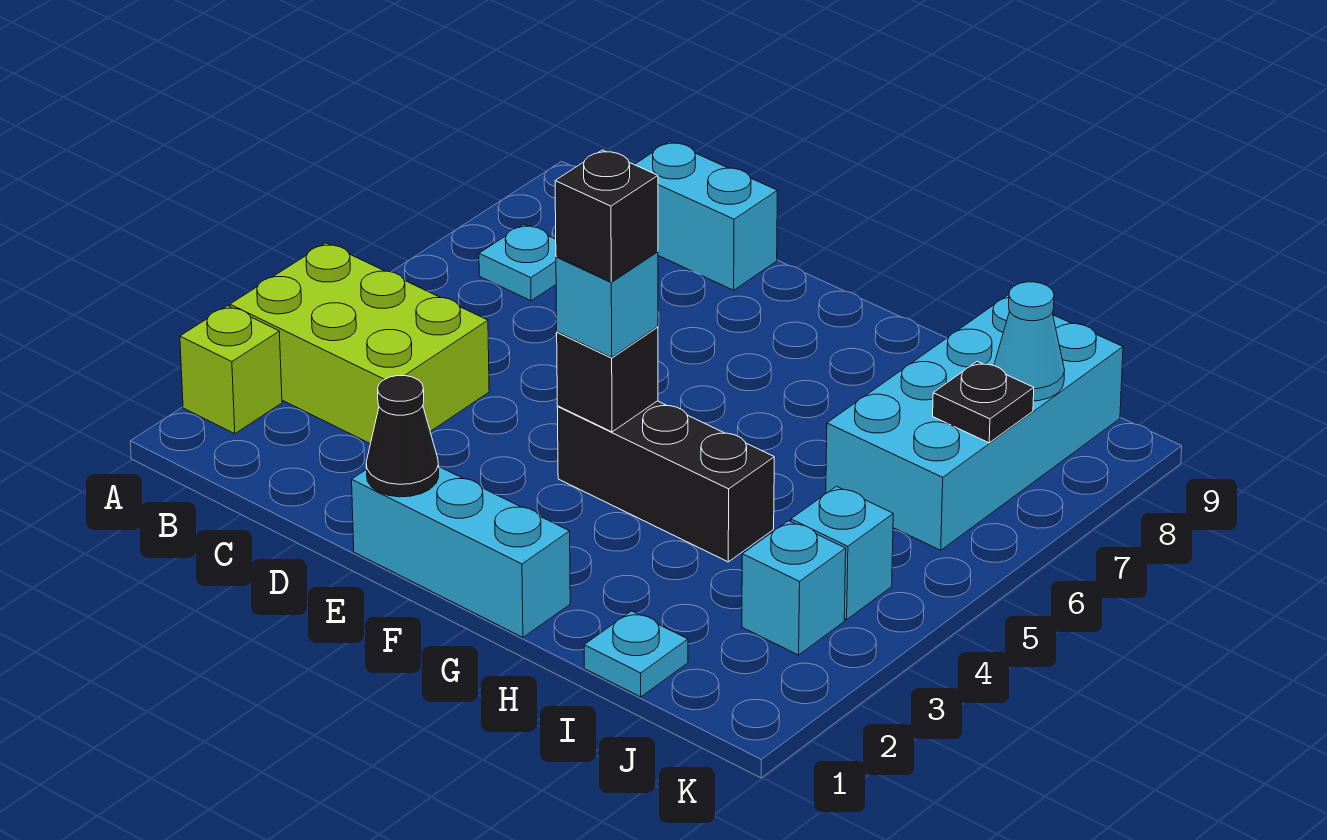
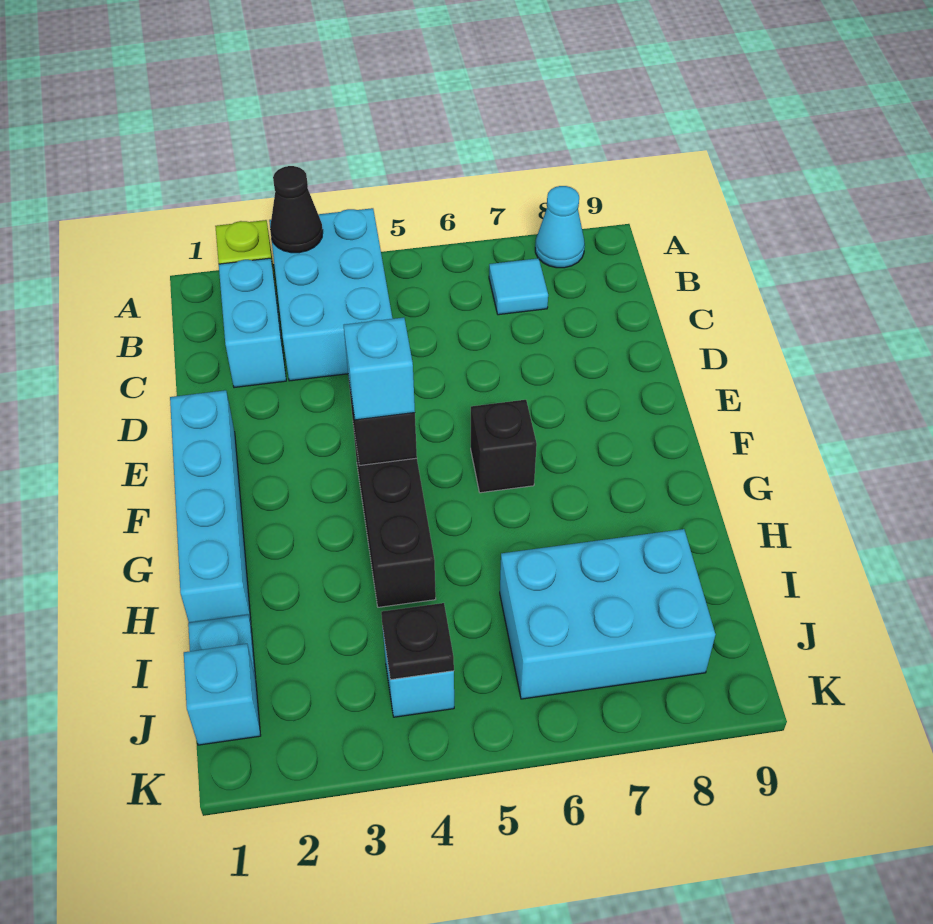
lime 2x3 brick [230,243,489,444] -> cyan 2x3 brick [269,208,393,381]
cyan 1x1 plate [479,224,556,301] -> cyan 1x1 tile [489,258,548,315]
cyan 1x2 brick [635,142,777,290] -> cyan 1x2 brick moved to [219,258,286,388]
cyan 1x3 brick [352,467,570,637] -> cyan 1x4 brick [170,390,251,623]
black 1x1 cone [366,376,439,497] -> black 1x1 cone moved to [270,166,323,253]
black 1x1 brick [555,150,658,282] -> black 1x1 brick moved to [471,400,537,493]
cyan 2x4 brick [826,295,1123,550] -> cyan 2x3 brick [500,529,716,699]
cyan 1x1 brick [742,521,846,655] -> cyan 1x1 brick moved to [184,644,261,745]
black 1x1 plate [933,361,1034,443] -> black 1x1 plate moved to [381,603,454,680]
cyan 1x1 cone [994,282,1065,401] -> cyan 1x1 cone moved to [535,186,585,268]

